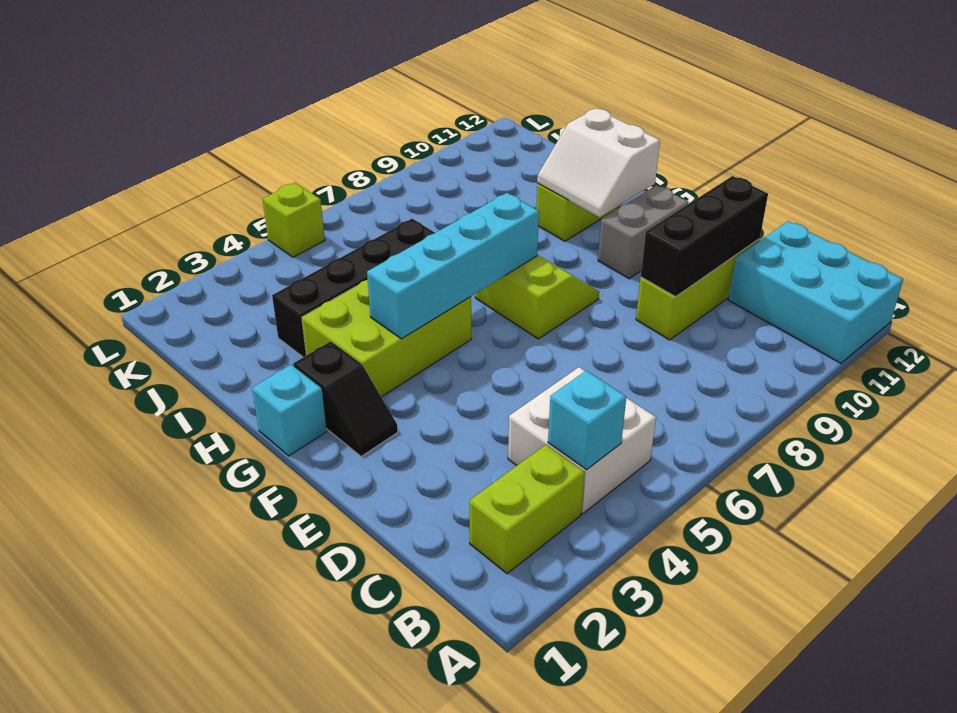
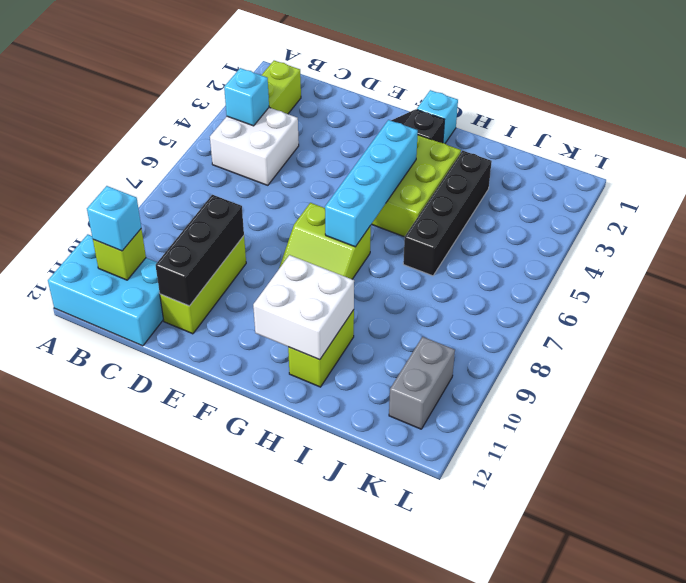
none -> cyan 1x1 brick [87,186,141,251]
grey 1x2 brick [598,185,689,279] -> grey 1x2 brick moved to [389,337,455,429]
white 2x2 slope [537,109,660,217] -> white 2x2 brick [253,255,354,360]
lime 1x1 brick [263,183,325,257] -> lime 1x1 brick moved to [93,229,146,280]

